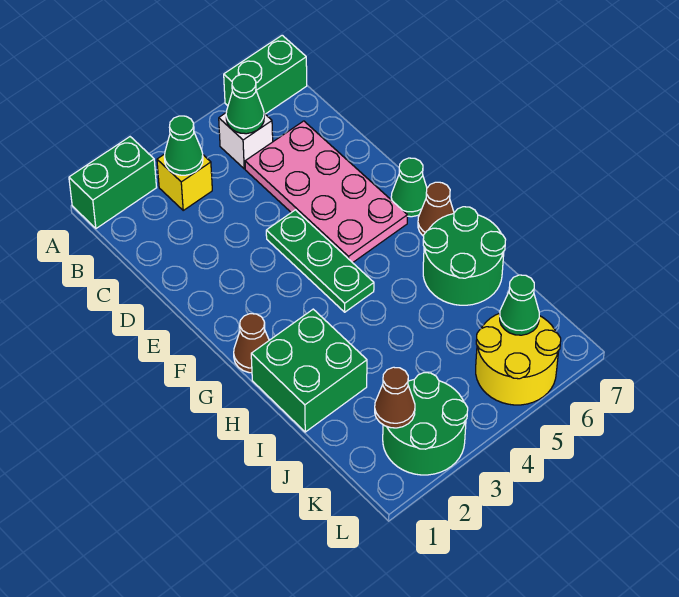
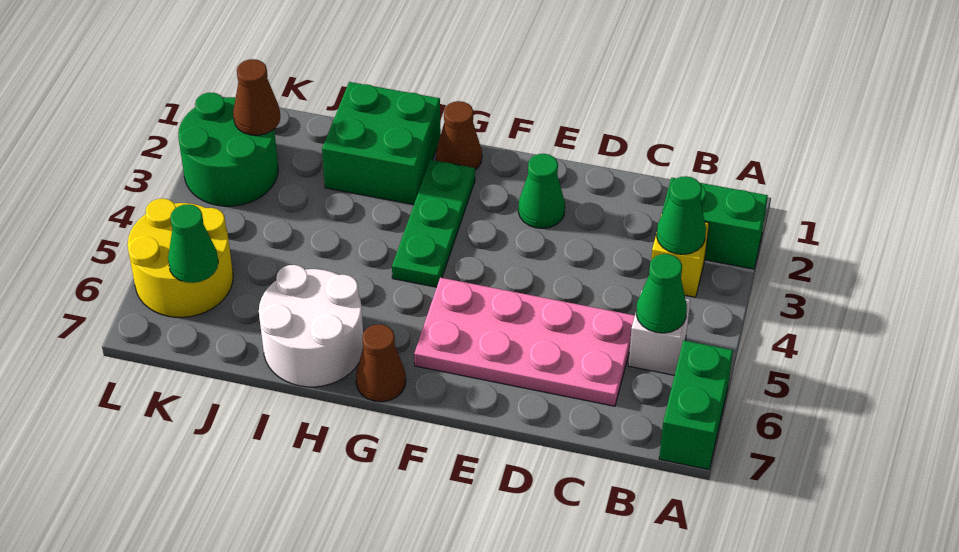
green 1x2 brick [69,137,157,228] -> green 1x2 brick turned to [662,178,768,269]
green 1x3 plate [266,210,374,312] -> green 1x3 plate turned to [392,160,475,287]
green 1x1 cone [391,158,427,217] -> green 1x1 cone moved to [518,154,565,228]
green 2x2 round brick [423,207,506,305] -> white 2x2 round brick [259,265,363,387]

